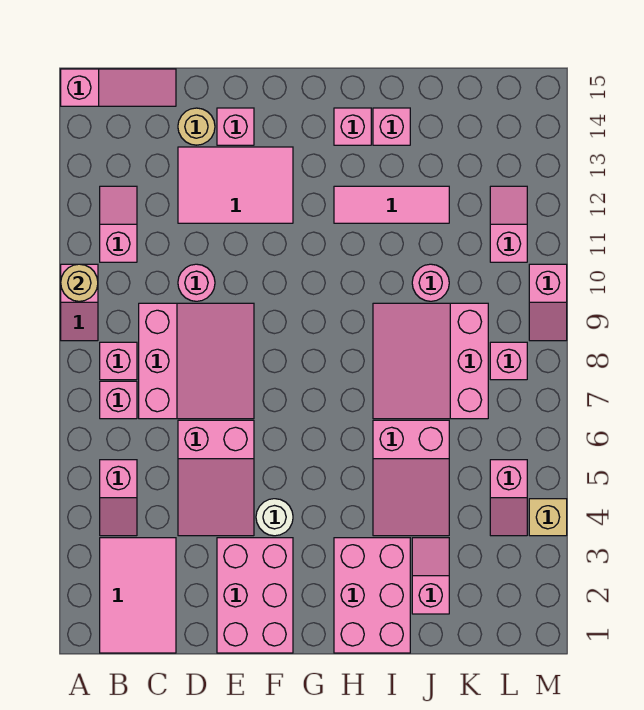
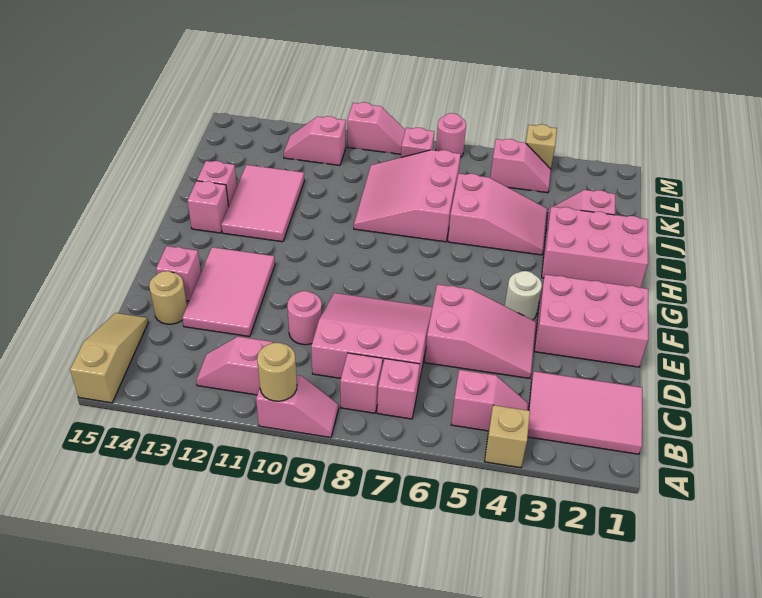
none -> tan 1x1 brick [485,405,530,468]
pink 1x3 slope [61,69,176,106] -> tan 1x3 slope [70,313,148,403]
pink 1x3 tile [334,186,449,223] -> pink 2x3 tile [221,165,304,242]
pink 3x3 slope [373,303,488,419] -> pink 3x3 slope turned to [354,150,461,242]
pink 1x1 round brick [412,264,449,301] -> pink 1x1 round brick moved to [436,113,466,158]

